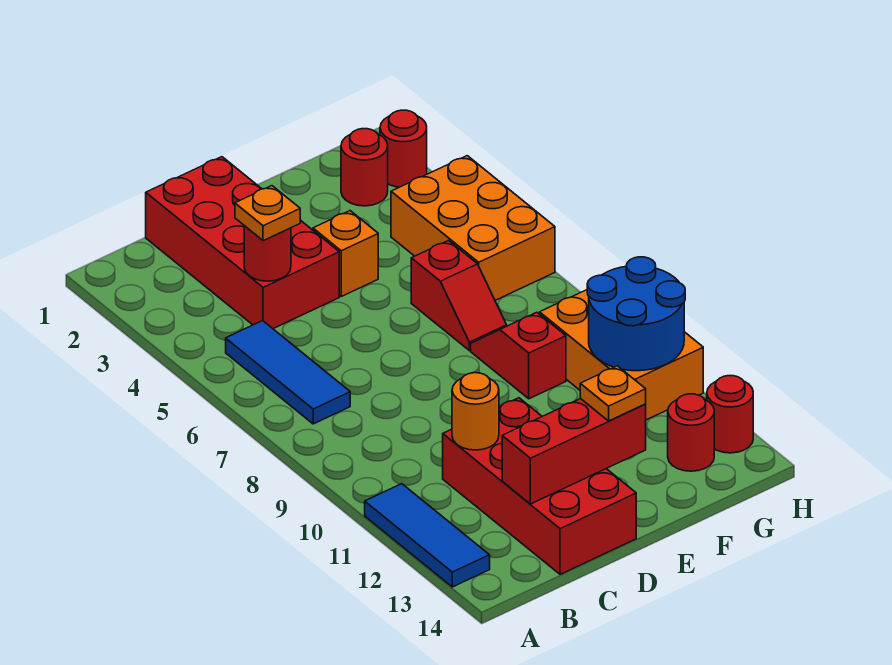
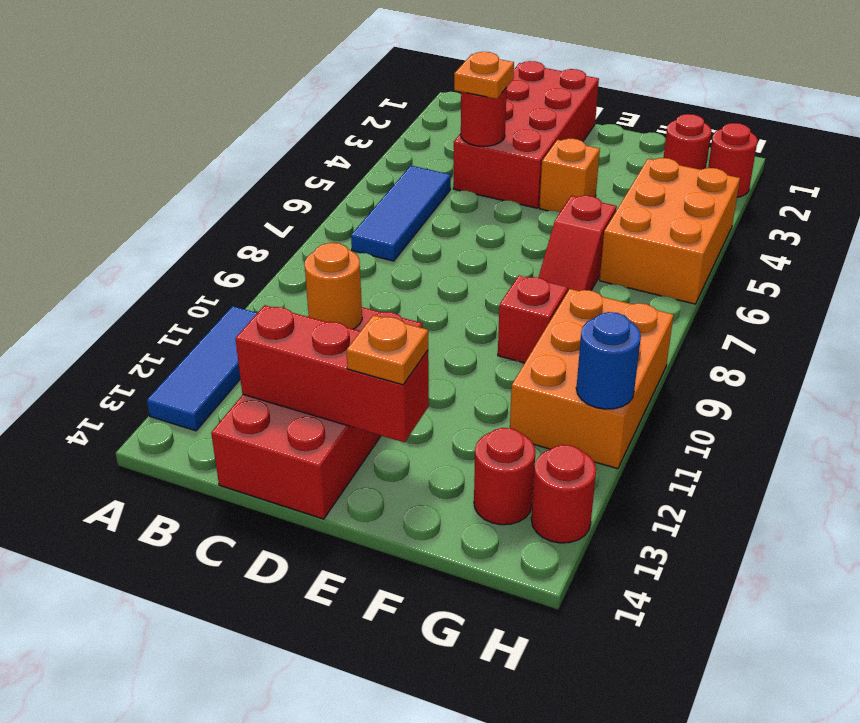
blue 2x2 round brick [587,257,685,371] -> blue 1x1 round brick [576,312,641,409]

